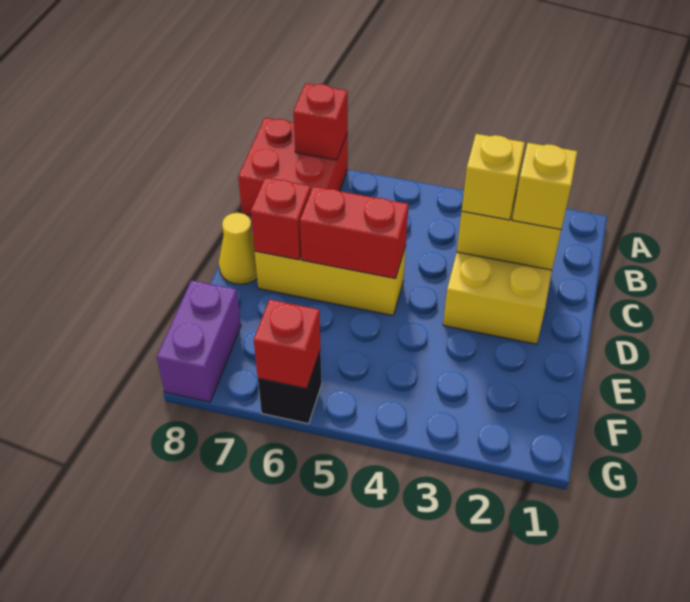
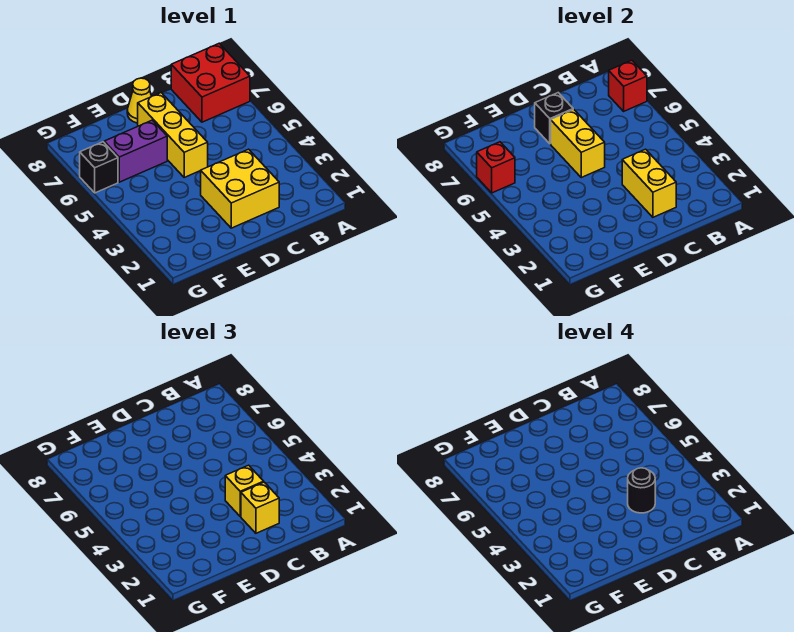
none -> black 1x1 round brick [628,468,655,513]
red 1x2 brick [300,186,408,278] -> yellow 1x2 brick [551,109,605,177]
red 1x1 brick [251,178,311,260] -> black 1x1 brick [535,93,573,144]
purple 1x2 brick [157,280,241,402] -> purple 1x2 brick moved to [104,120,167,182]

